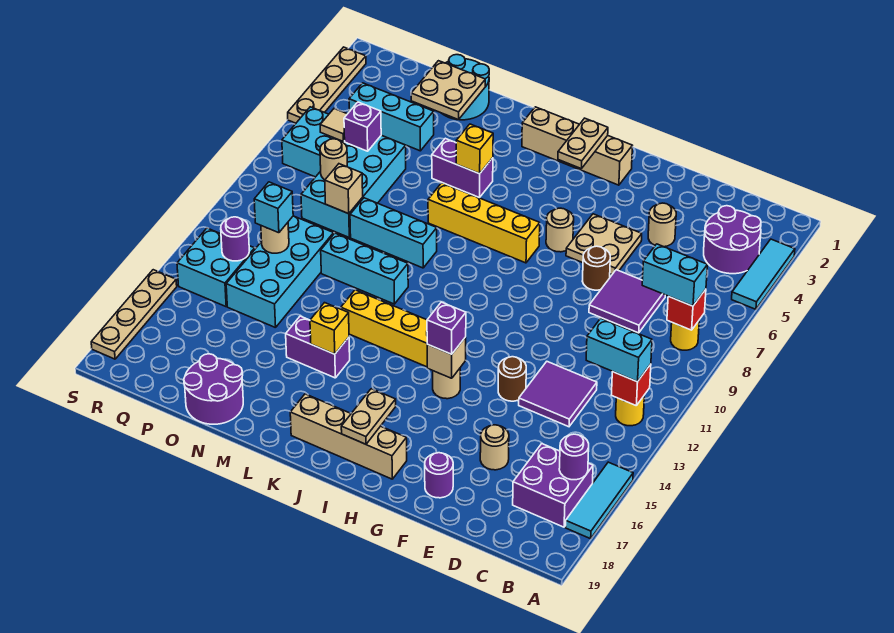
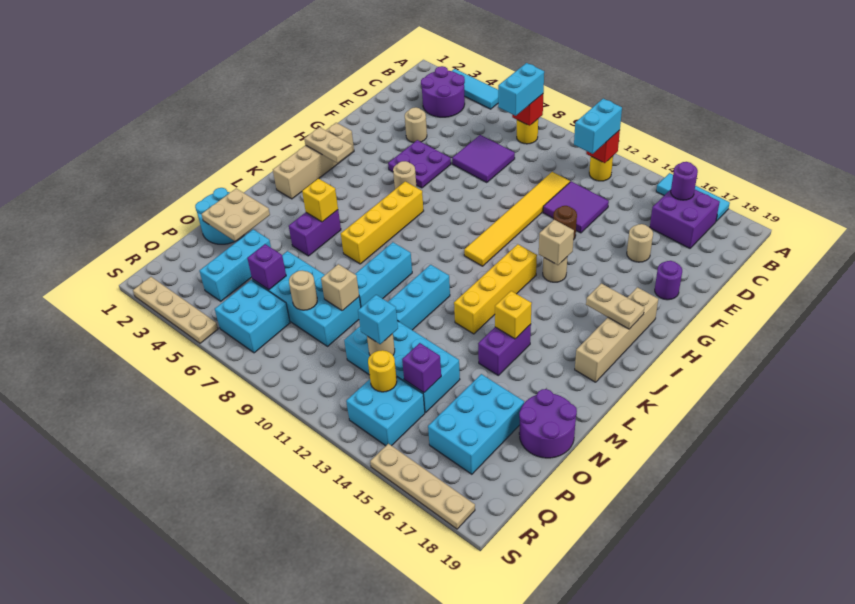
none -> yellow 1x6 tile [464,172,570,266]
tan 2x2 plate [566,214,642,274] -> purple 2x2 plate [388,140,451,188]
brown 1x1 round brick [582,246,610,290] -> none
purple 1x1 brick [427,302,466,354] -> purple 1x1 brick moved to [402,343,441,393]
none -> cyan 2x3 brick [428,374,524,474]
tan 1x1 tile [320,109,347,142] -> none
purple 1x1 round brick [221,217,249,261] -> yellow 1x1 round brick [368,350,397,392]

